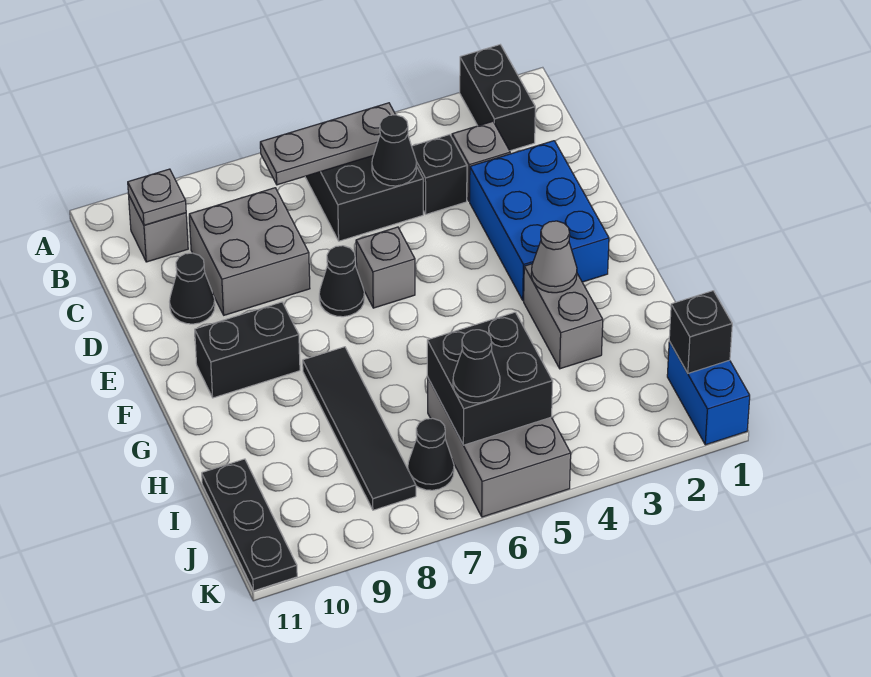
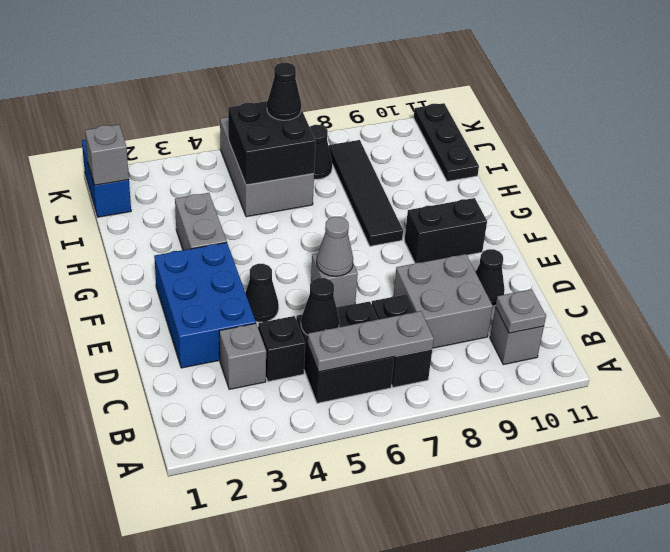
black 1x2 brick [460,45,535,151] -> black 1x2 brick moved to [372,294,432,388]
black 1x1 cone [319,246,364,317] -> black 1x1 cone moved to [246,264,279,322]
grey 1x1 cone [531,221,577,293] -> grey 1x1 cone moved to [317,217,353,276]
black 1x1 brick [669,291,732,373] -> grey 1x1 brick [85,125,129,185]

